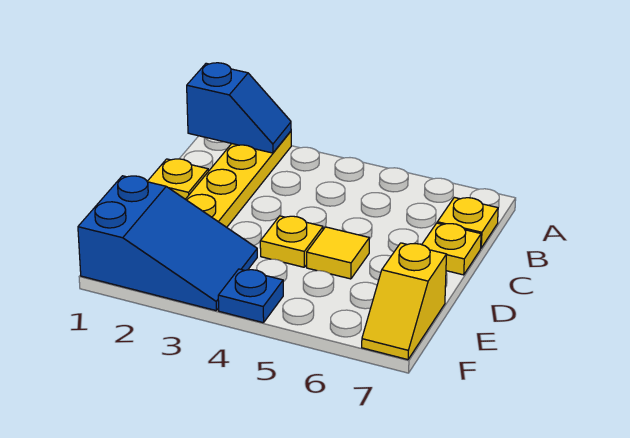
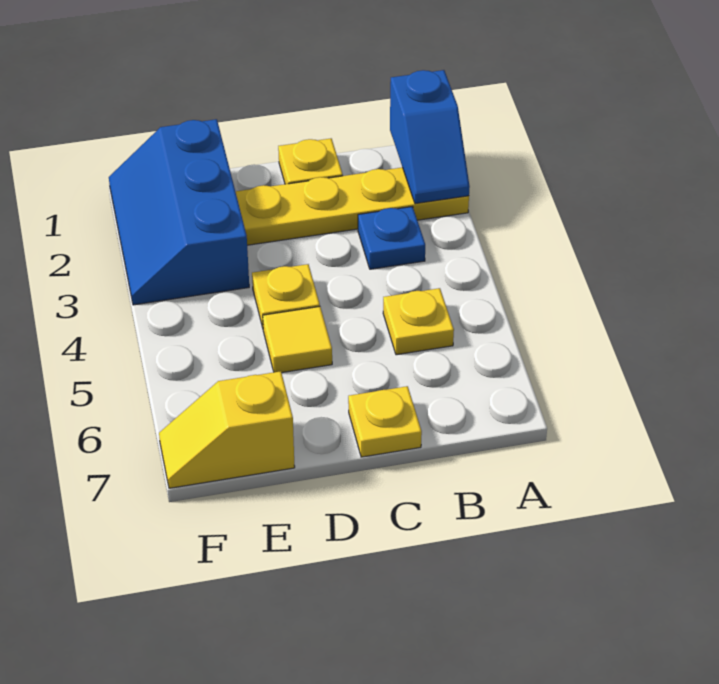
yellow 1x1 plate [437,197,498,248] -> yellow 1x1 plate moved to [383,288,454,355]
blue 2x3 slope [78,176,257,311] -> blue 2x3 slope turned to [109,119,249,305]
blue 1x1 plate [218,269,283,323] -> blue 1x1 plate moved to [358,207,425,269]

